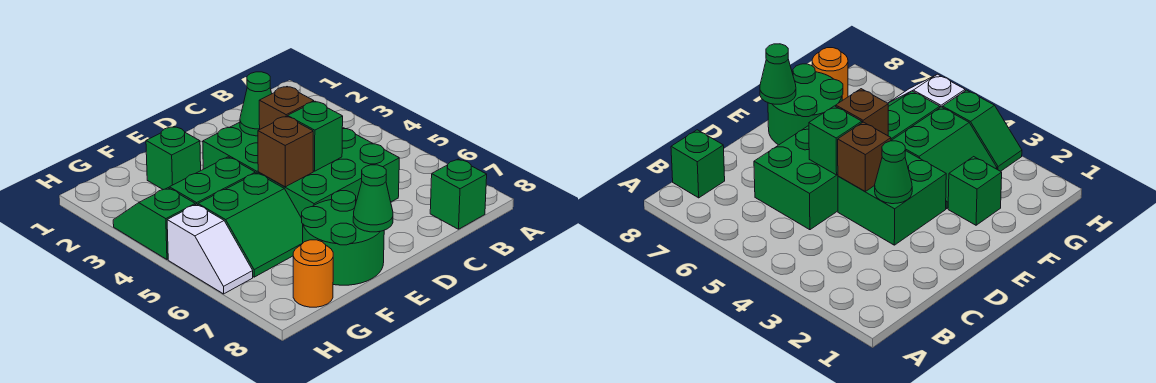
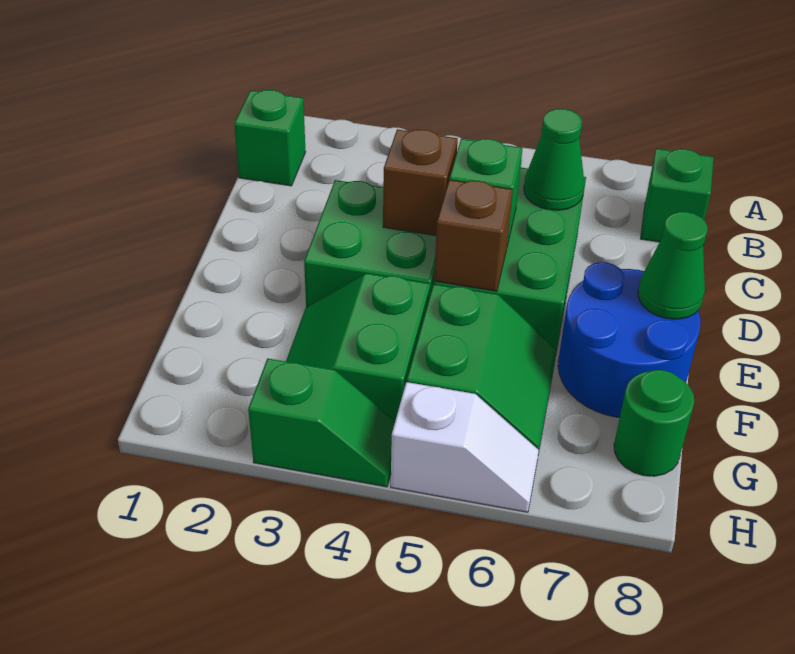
green 1x1 cone [240,72,272,136] -> green 1x1 cone moved to [524,109,585,210]
green 2x2 round brick [302,191,384,285] -> blue 2x2 round brick [558,262,700,418]
green 1x1 brick [146,126,201,190] -> green 1x1 brick moved to [234,90,306,186]
orange 1x1 round brick [293,240,333,307] -> green 1x1 round brick [614,370,694,476]
green 1x2 slope [113,188,195,259] -> green 1x2 slope turned to [248,358,395,487]

